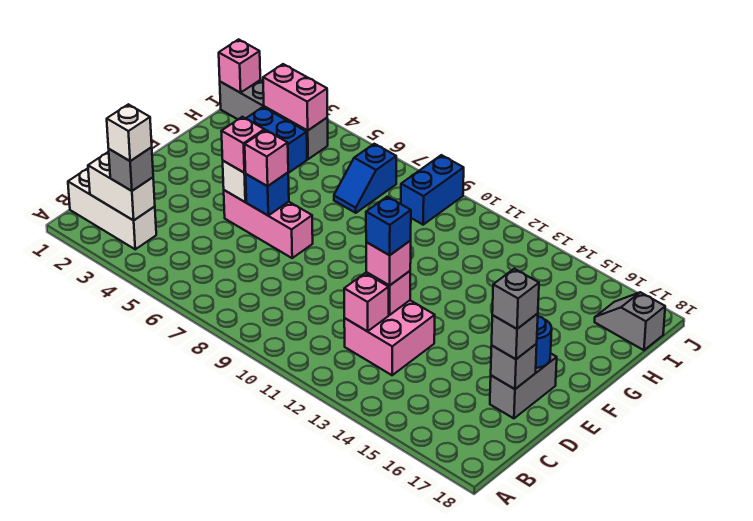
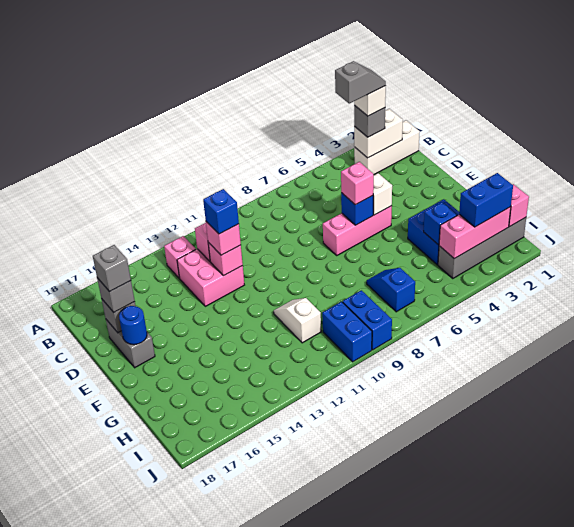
pink 1x1 brick [221,117,264,173] -> pink 1x1 brick moved to [164,236,196,278]
none -> white 1x2 slope [274,298,321,343]
none -> blue 1x1 brick [424,202,458,245]
none -> blue 1x2 brick [459,173,513,227]
pink 1x2 brick [263,64,327,131] -> pink 1x3 brick [439,207,511,259]
none -> blue 1x2 brick [322,302,372,362]
grey 1x2 slope [595,292,665,350] -> grey 1x2 slope moved to [335,61,386,104]

